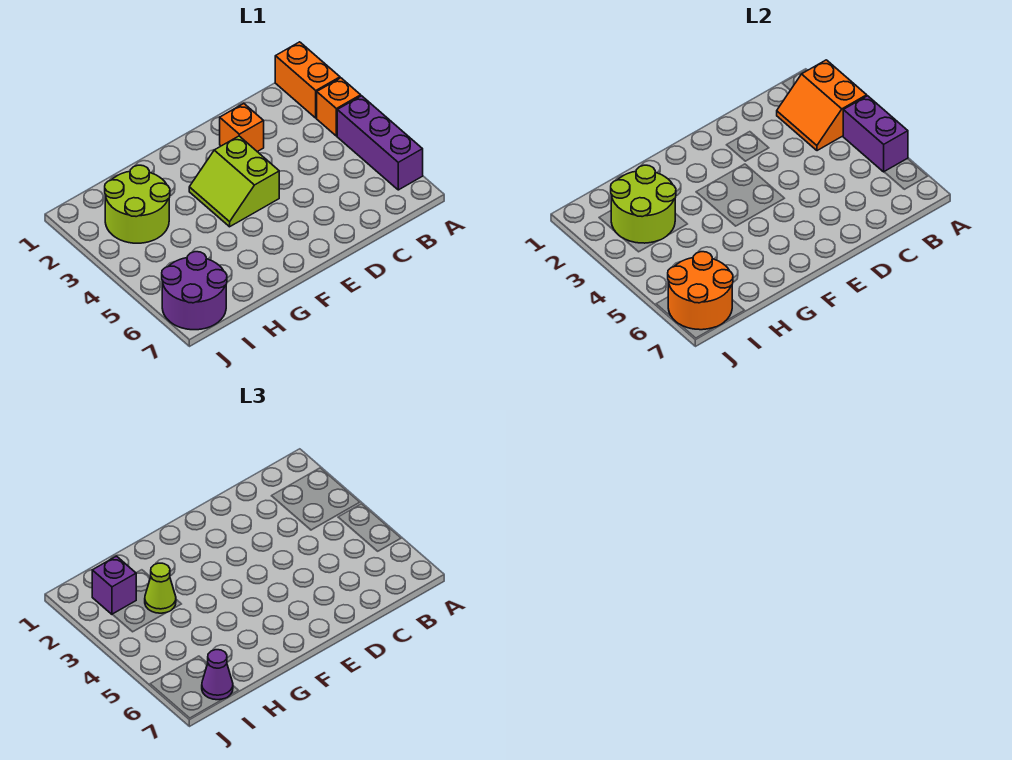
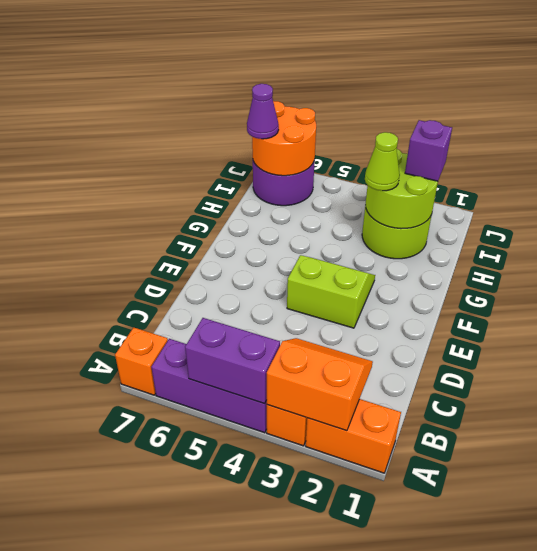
orange 1x1 brick [220,104,264,152] -> orange 1x1 brick moved to [115,328,168,395]

